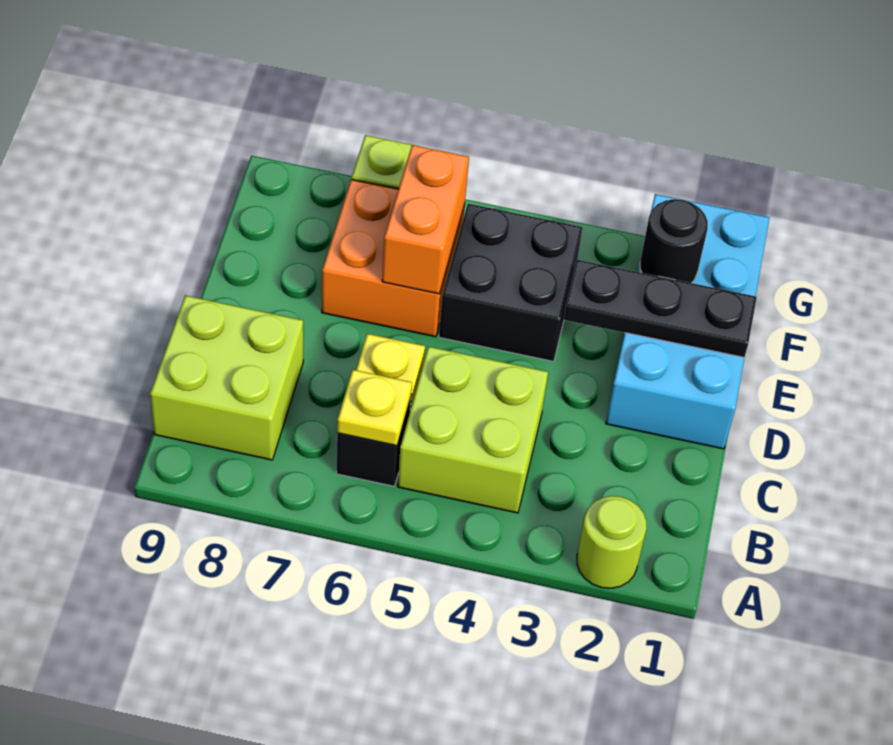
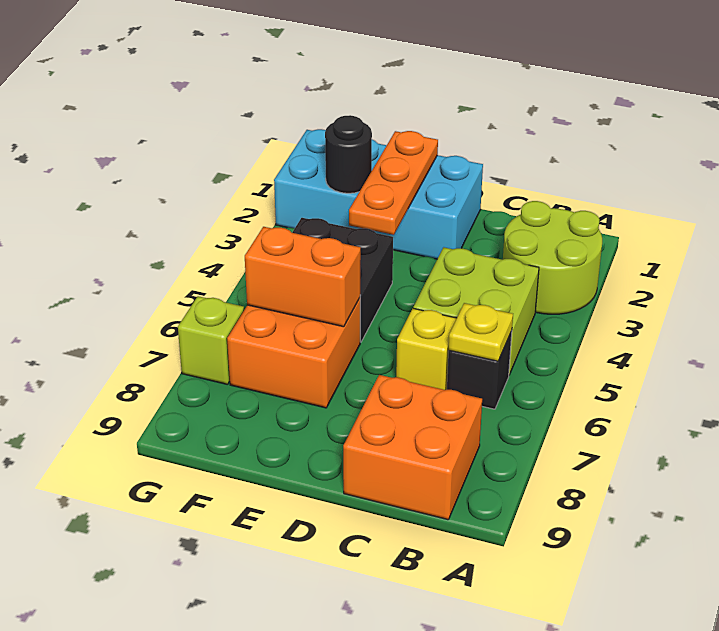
lime 1x1 round brick [577,496,646,588] -> lime 2x2 round brick [503,201,602,314]
lime 2x2 brick [150,295,303,460] -> orange 2x2 brick [343,375,482,520]
black 1x3 plate [564,260,757,357] -> orange 1x3 plate [349,131,438,235]

